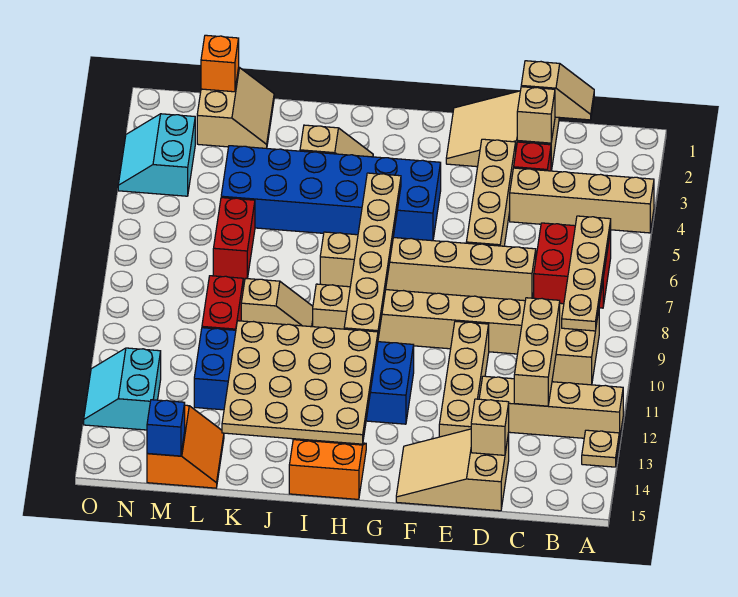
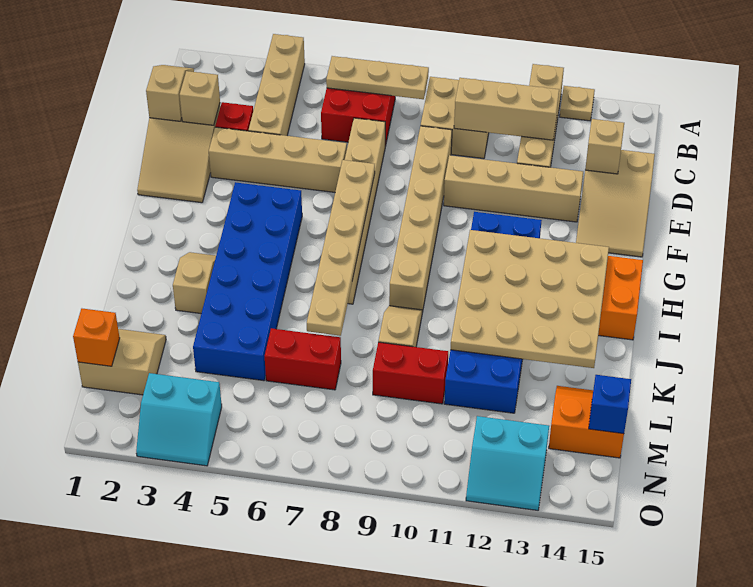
tan 1x4 plate [562,216,611,331] -> tan 1x3 plate [326,56,429,99]
tan 1x6 plate [344,173,401,338] -> tan 1x6 plate turned to [307,160,375,336]

